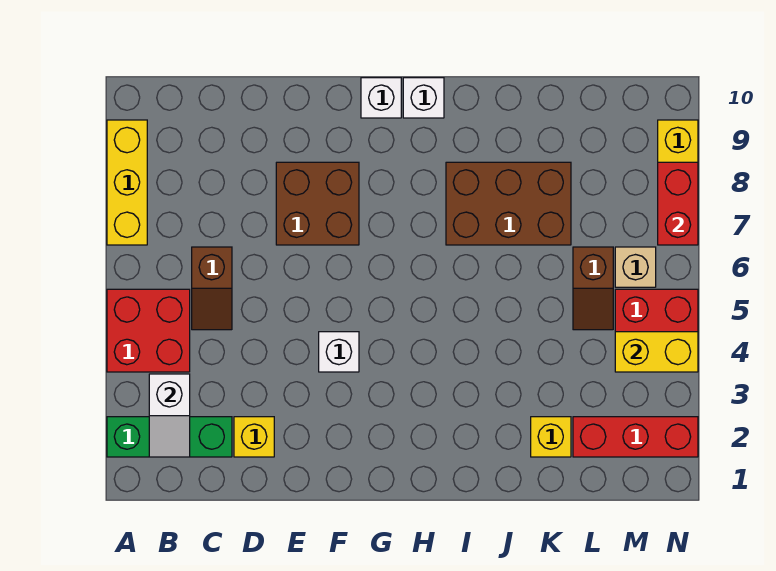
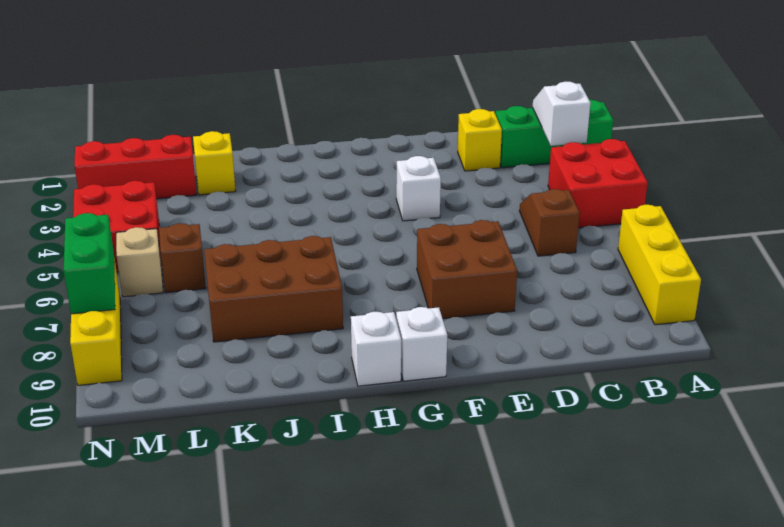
yellow 1x2 brick [615,332,698,372] -> none
red 1x2 brick [658,162,698,245] -> green 1x2 brick [64,213,115,314]

